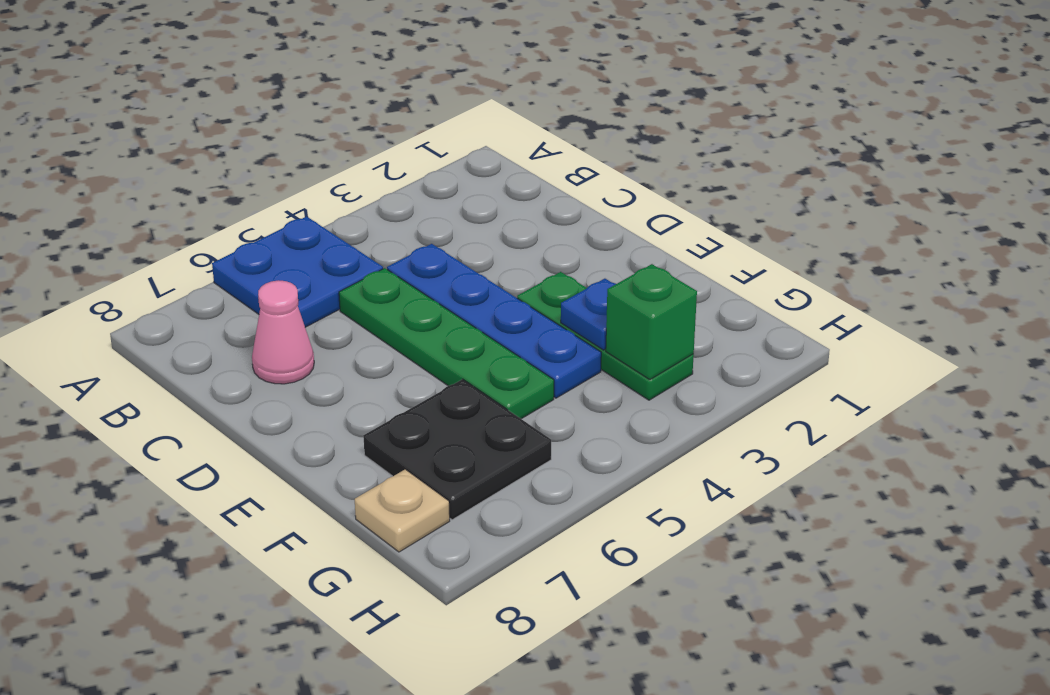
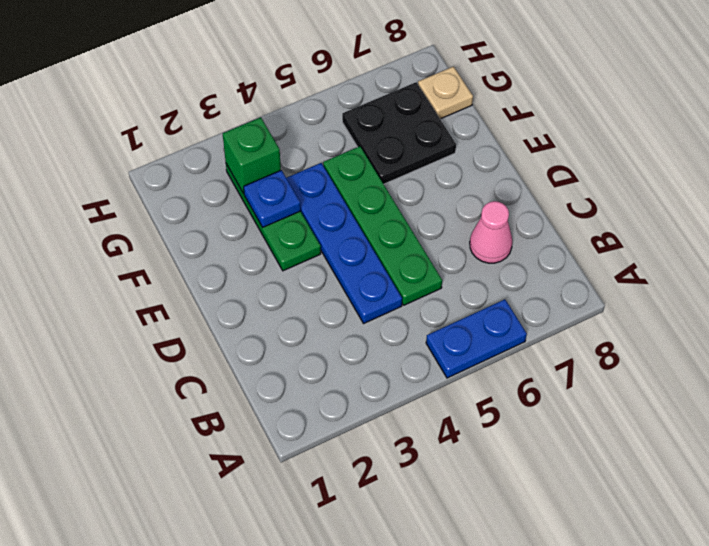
blue 2x2 plate [212,216,383,327] -> blue 1x2 plate [426,299,527,378]

